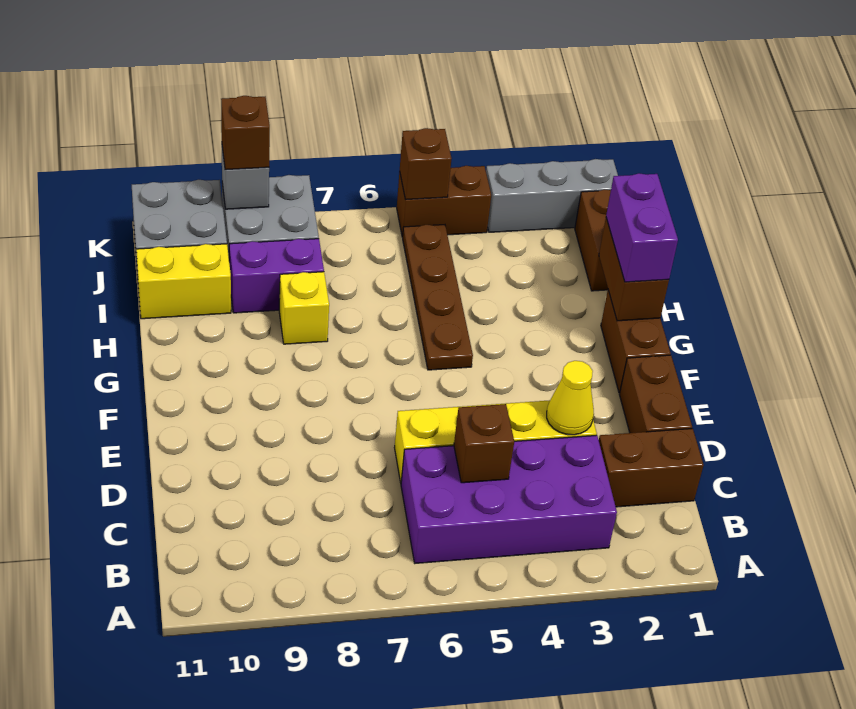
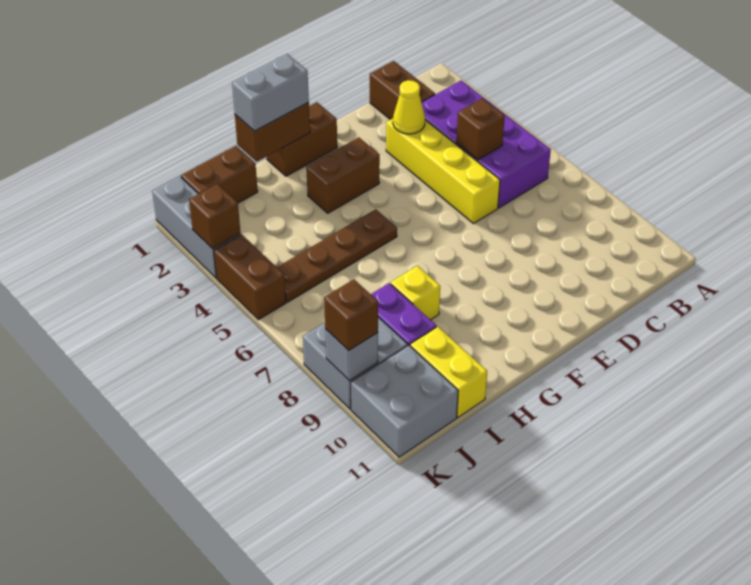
brown 1x2 brick [619,355,692,433] -> brown 1x2 brick moved to [306,137,380,213]
purple 1x2 brick [606,173,678,282] -> grey 1x2 brick [232,54,309,131]
brown 1x1 brick [400,128,452,200] -> brown 1x1 brick moved to [189,184,240,249]

